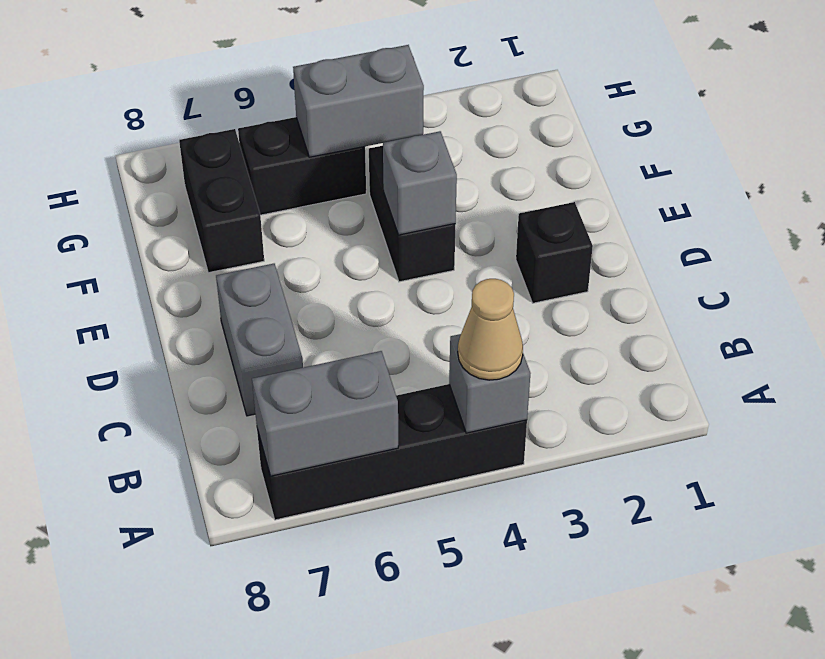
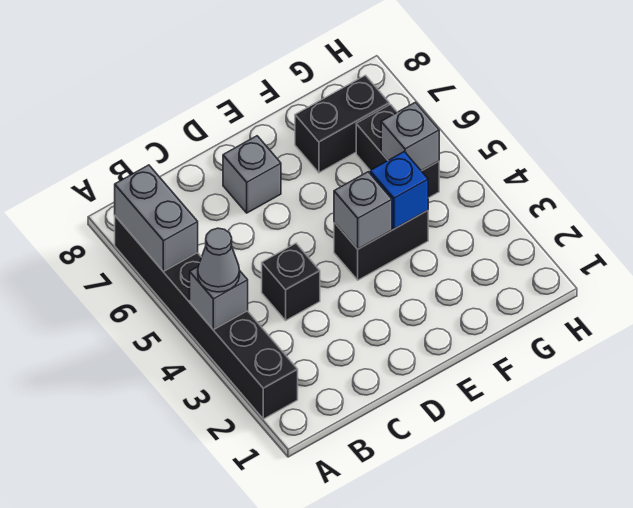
black 1x4 brick [257,384,527,520] -> black 1x6 brick [115,216,298,419]
tan 1x1 cone [458,279,523,380] -> grey 1x1 cone [198,228,240,292]
grey 1x2 brick [216,264,303,416] -> grey 1x1 brick [223,136,281,213]
black 1x1 brick [516,202,593,303] -> black 1x1 brick moved to [262,243,320,320]
none -> blue 1x1 brick [370,152,428,229]
grey 1x2 brick [293,45,424,157] -> grey 1x1 brick [381,102,439,171]

